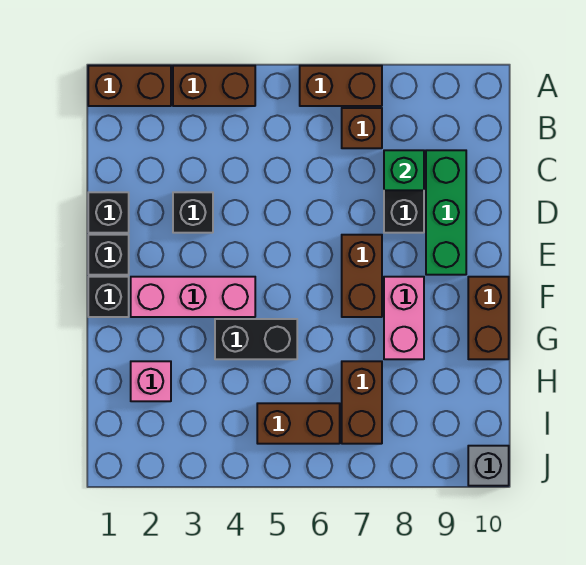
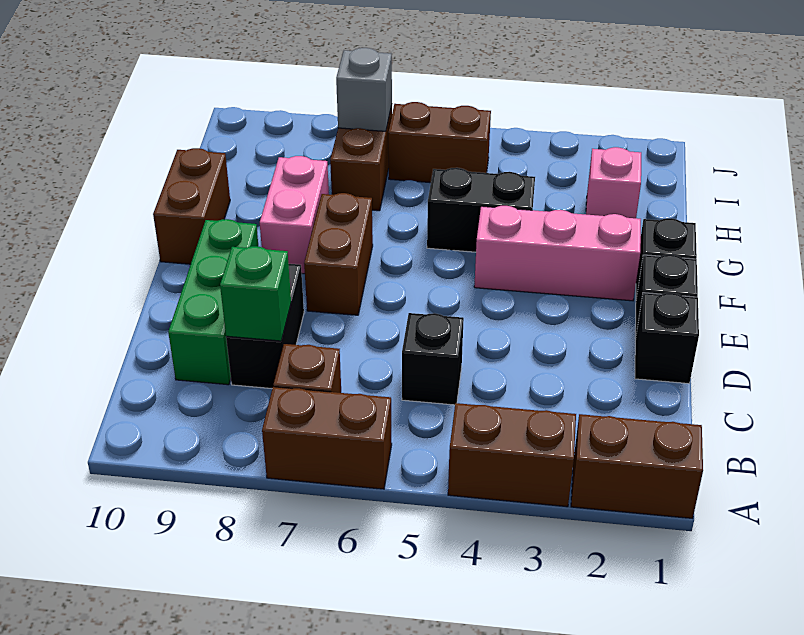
black 1x1 brick [173,192,213,233] -> black 1x1 brick moved to [402,313,464,405]
grey 1x1 brick [468,446,509,486] -> grey 1x1 brick moved to [336,48,392,131]

